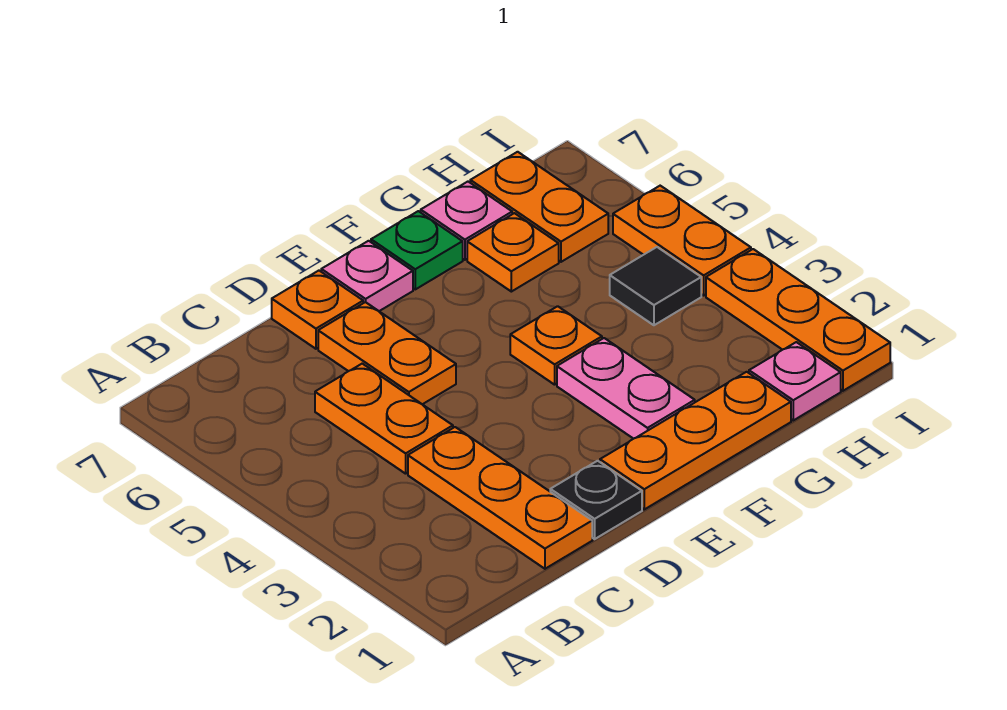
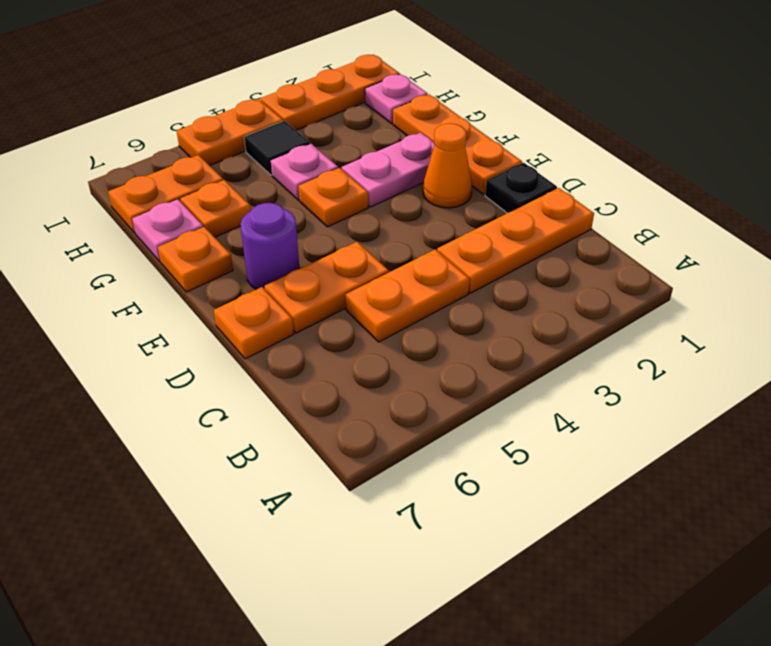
none -> orange 1x1 cone [423,123,472,208]
none -> purple 1x1 round brick [240,203,300,290]
pink 1x1 plate [321,241,413,311] -> pink 1x1 plate moved to [271,144,338,200]
green 1x1 plate [371,211,463,289] -> orange 1x1 plate [158,227,233,292]

